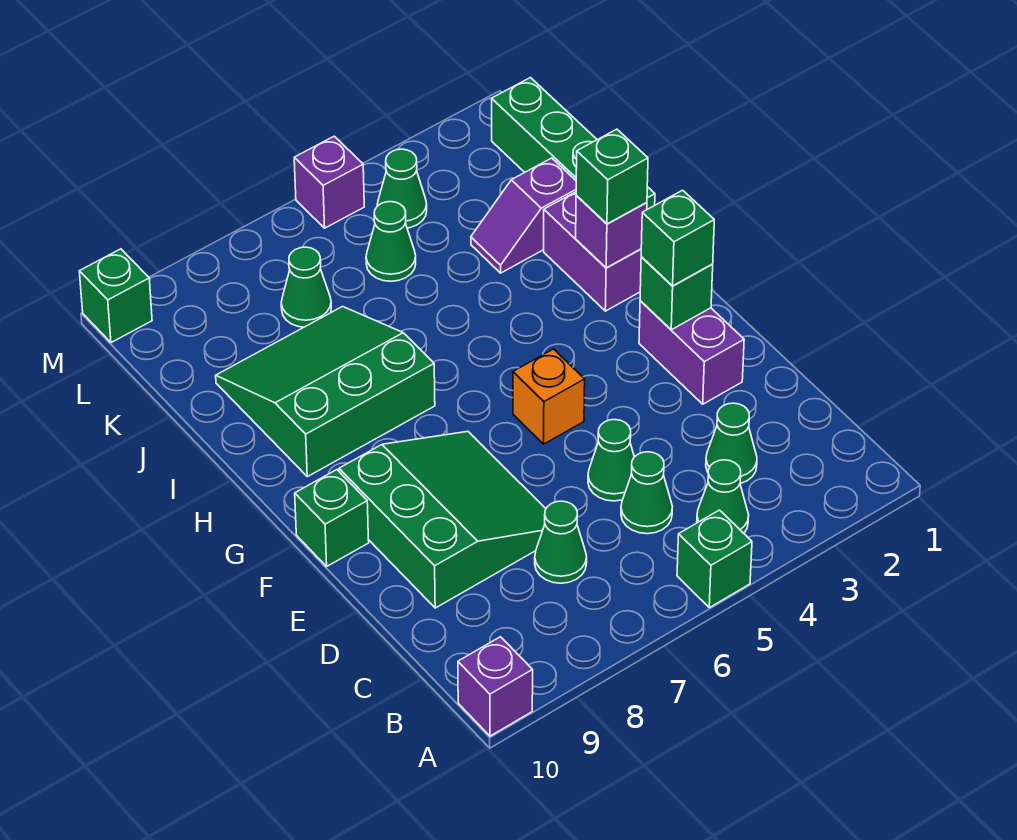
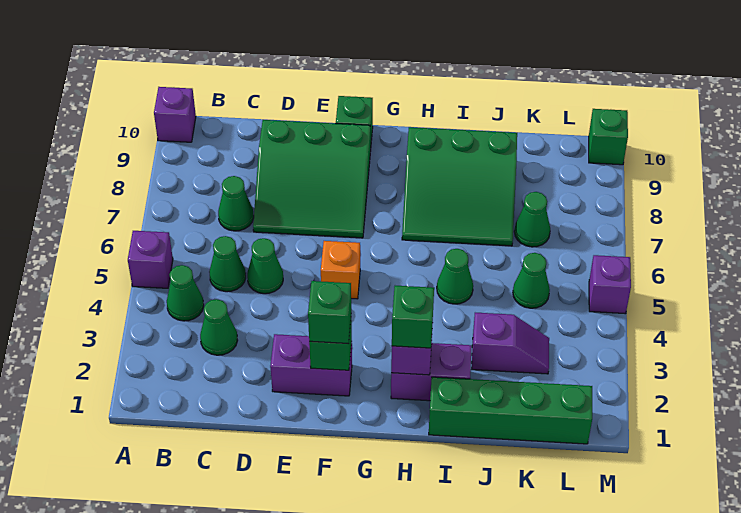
green 1x1 brick [677,510,752,608] -> purple 1x1 brick [128,231,173,288]
green 3x3 slope [216,306,435,477] -> green 3x3 slope turned to [402,127,517,246]
purple 1x2 slope [471,158,576,273] -> purple 1x2 slope turned to [472,313,549,374]
green 1x1 cone [377,149,427,228] -> green 1x1 cone moved to [437,249,473,304]

